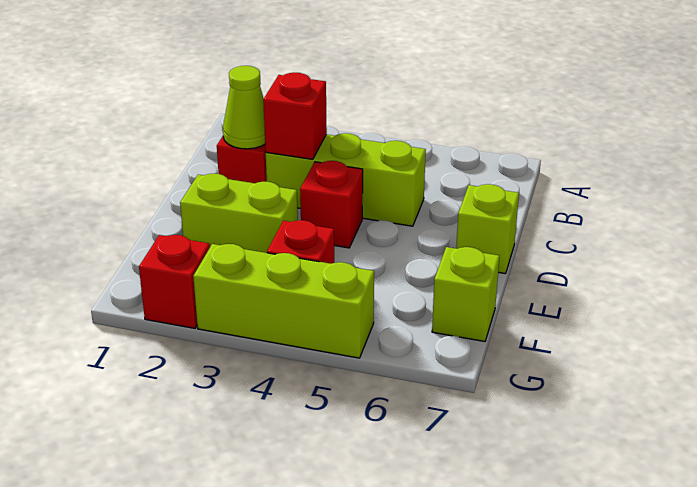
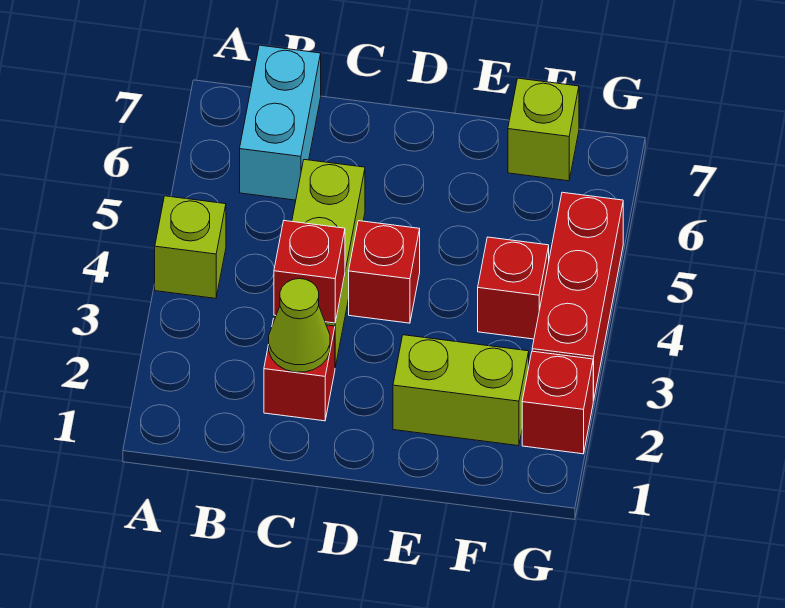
none -> cyan 1x2 brick [240,45,321,200]
lime 1x1 brick [456,184,519,274] -> lime 1x1 brick moved to [155,196,226,298]
lime 1x2 brick [180,174,298,253] -> lime 1x2 brick turned to [393,335,529,446]
lime 1x3 brick [193,244,374,358] -> red 1x3 brick [532,192,623,401]

